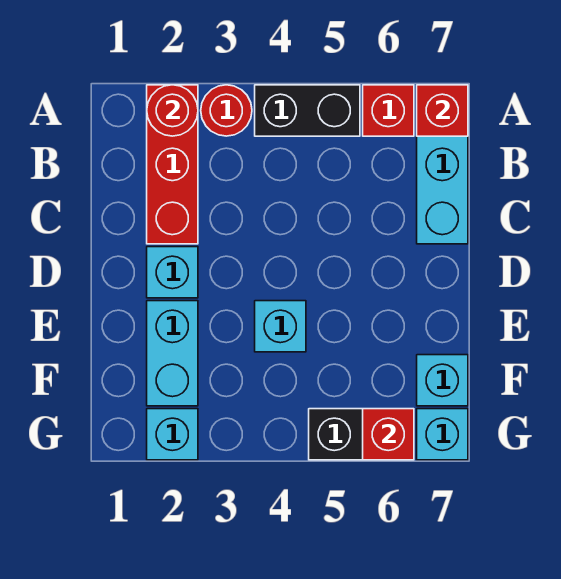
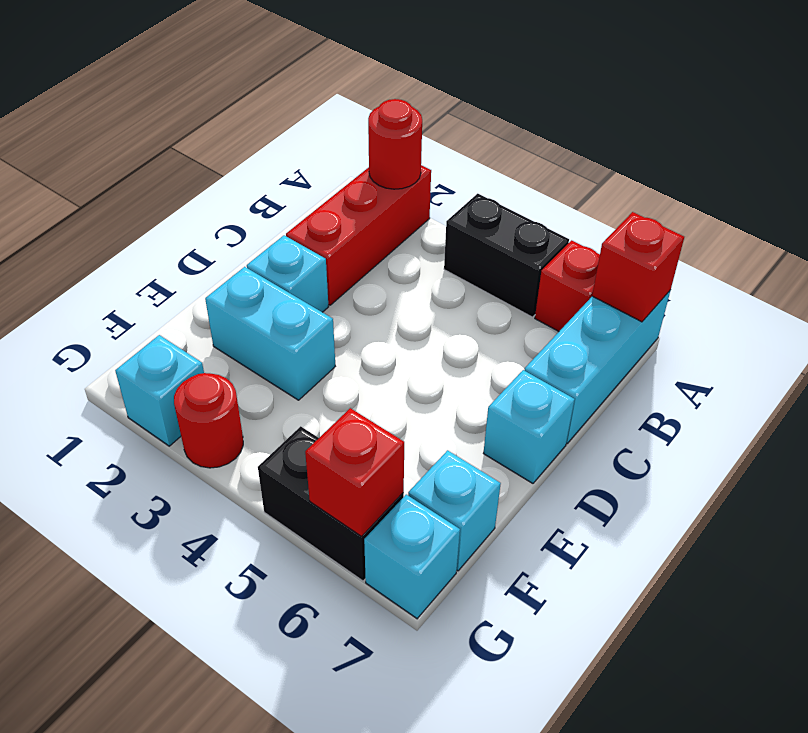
red 1x1 round brick [201,85,252,136] -> red 1x1 round brick moved to [174,373,243,468]
cyan 1x2 brick [147,301,198,406] -> cyan 1x2 brick turned to [205,267,335,400]
cyan 1x1 brick [255,301,306,352] -> cyan 1x1 brick moved to [483,370,575,483]

